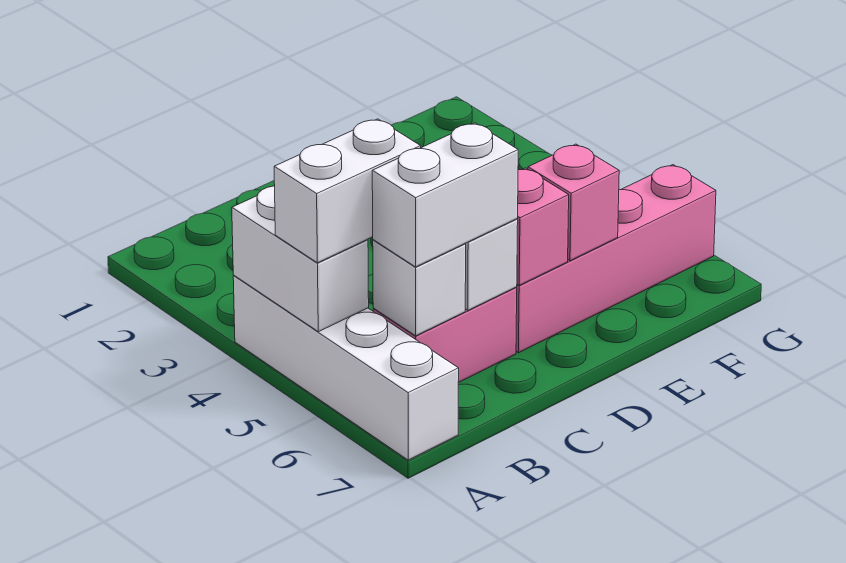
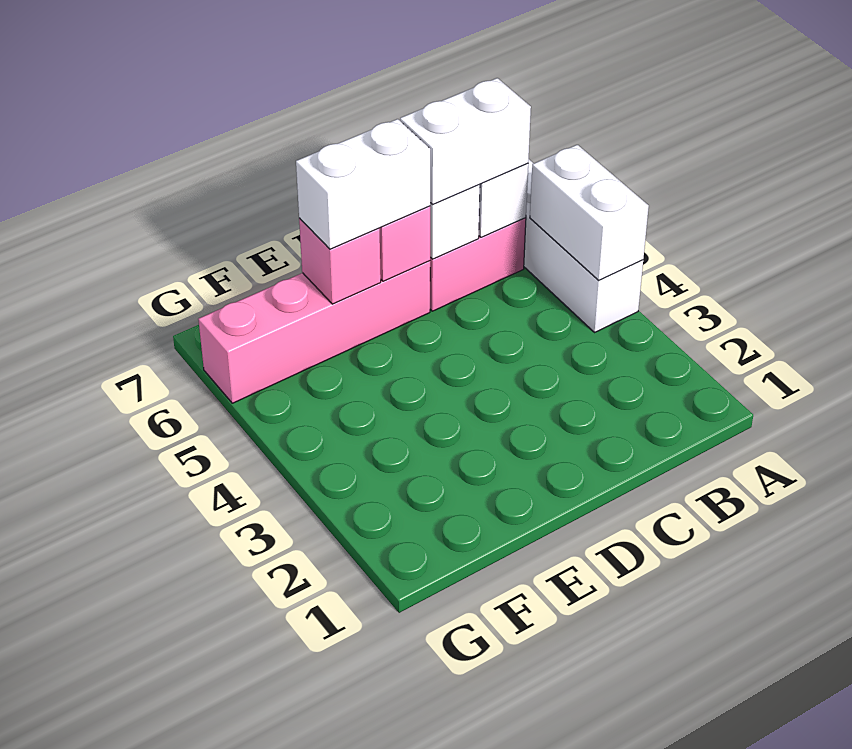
white 1x2 brick [274,119,421,263] -> white 1x2 brick moved to [296,119,430,249]

